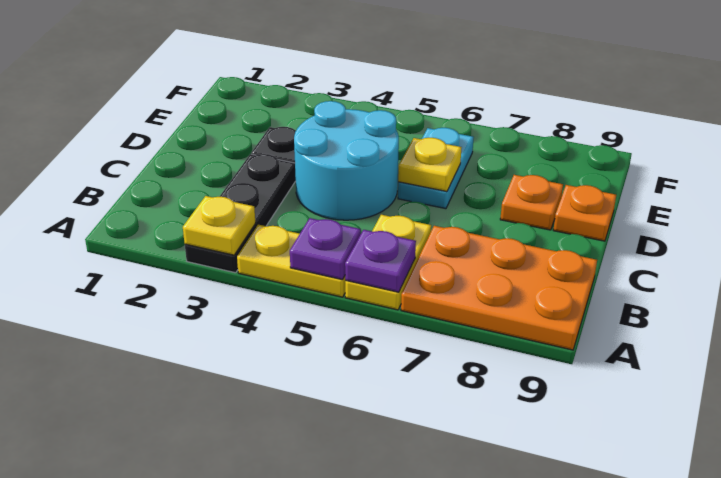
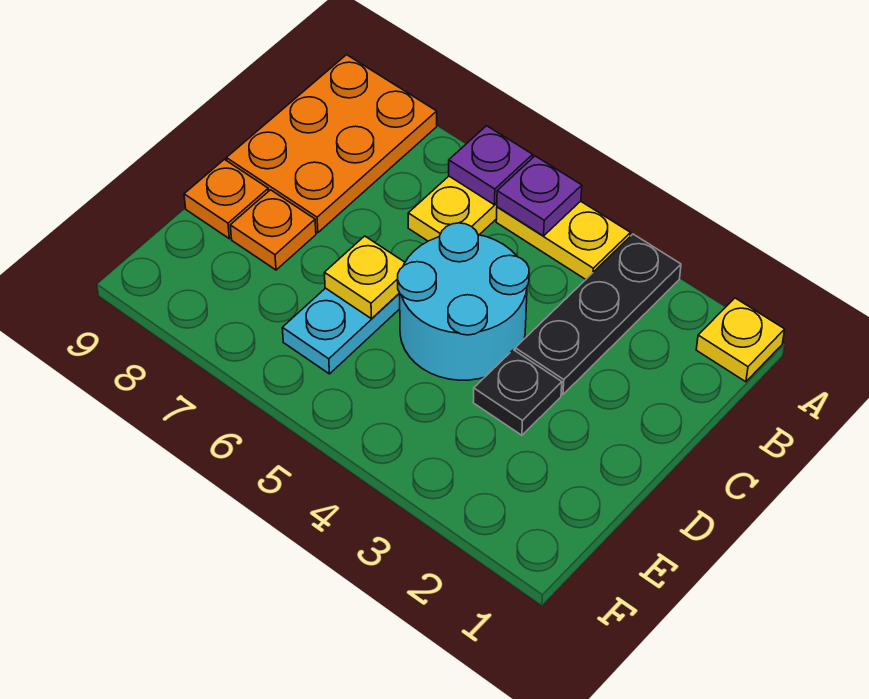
yellow 1x1 plate [183,196,255,255] -> yellow 1x1 plate moved to [696,298,785,382]
orange 2x3 plate [401,226,597,350] -> orange 2x3 plate turned to [226,55,437,233]

